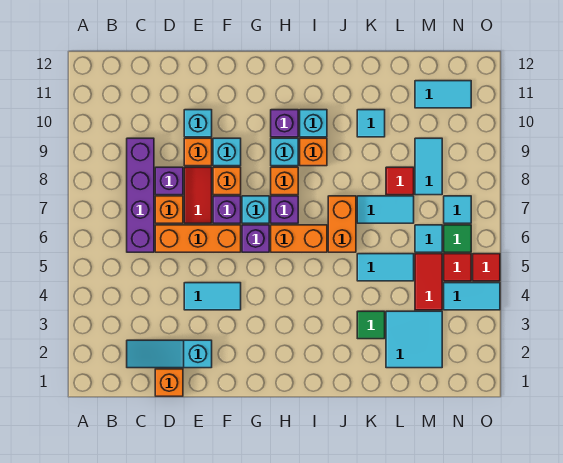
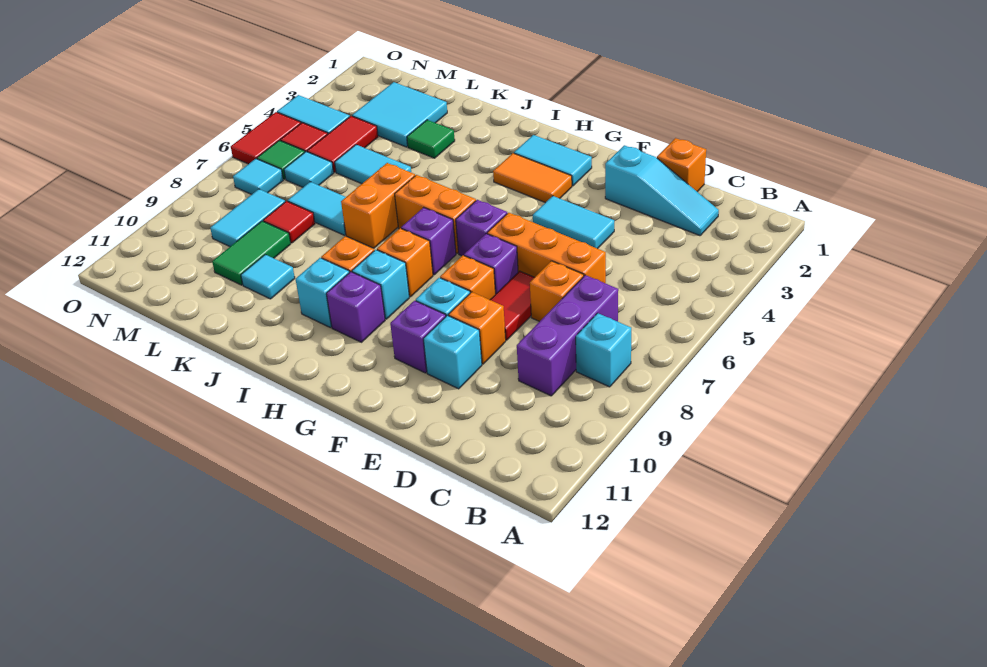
purple 1x4 brick [127,138,154,252] -> purple 1x3 brick [517,275,618,396]
purple 1x1 brick [155,167,183,195] -> purple 1x1 brick moved to [390,301,446,373]
none -> orange 1x2 tile [493,153,572,203]
cyan 1x1 brick [242,196,269,223] -> cyan 1x1 brick moved to [576,313,631,387]
none -> green 1x2 tile [212,221,291,285]
cyan 1x2 tile [415,81,471,108] -> cyan 1x2 tile moved to [514,135,592,186]
red 1x1 tile [473,254,500,281] -> red 1x2 tile [231,112,301,164]

